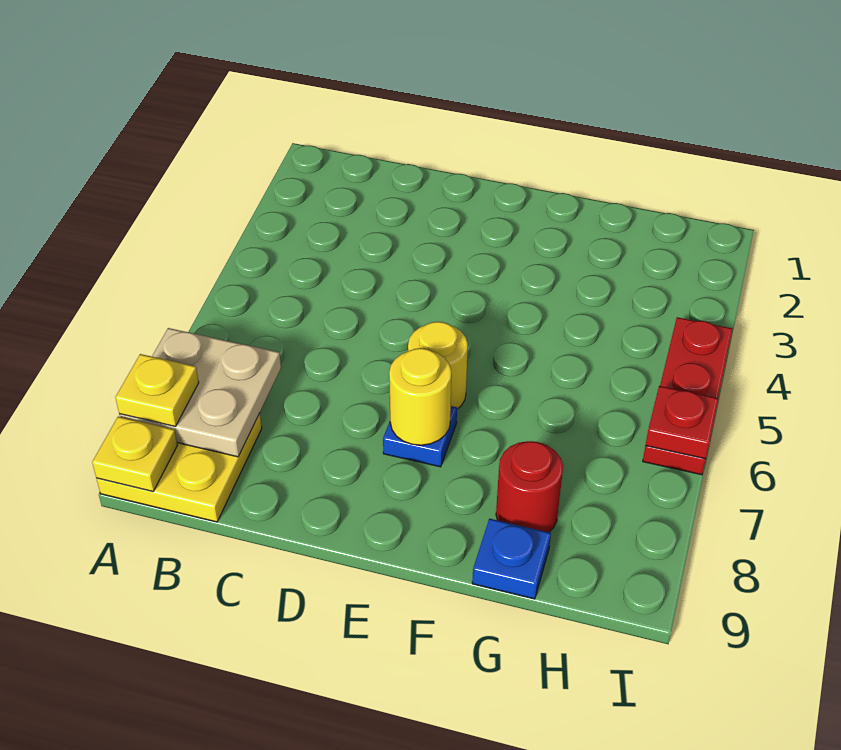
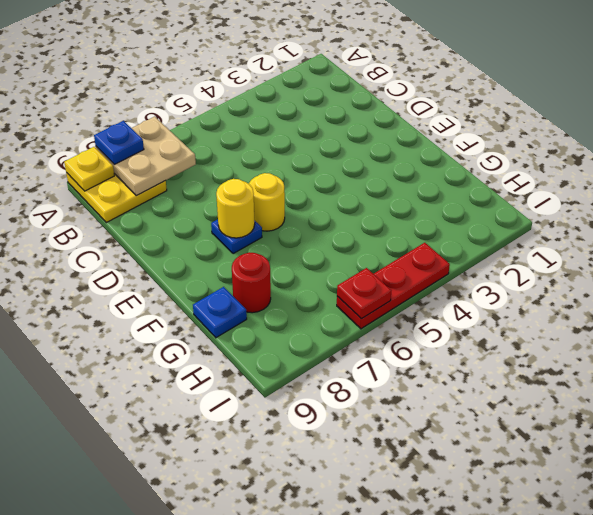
yellow 1x1 plate [115,354,199,427] -> blue 1x1 plate [94,121,144,164]

